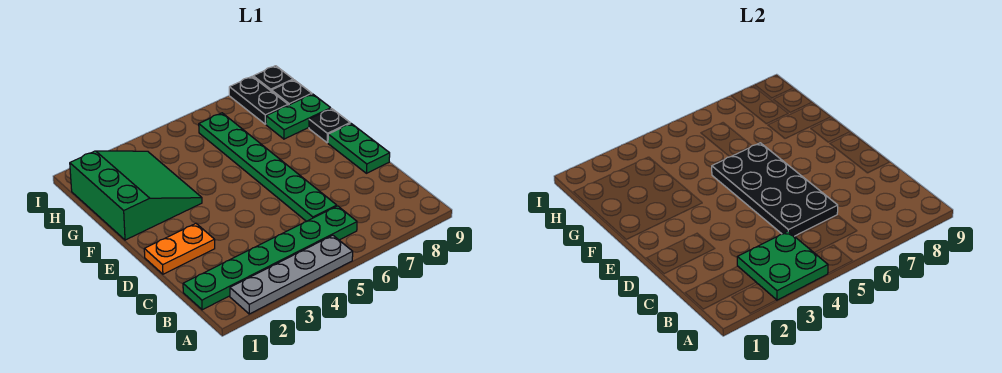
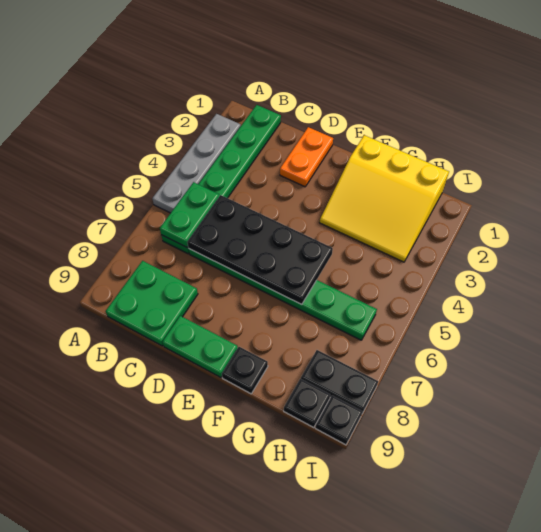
green 2x2 plate [737,231,828,300] -> green 2x2 plate moved to [106,261,198,346]
green 3x3 slope [70,151,202,240] -> yellow 3x3 slope [320,135,449,262]
green 1x2 plate [266,94,331,139] -> green 1x2 plate moved to [160,182,219,247]

